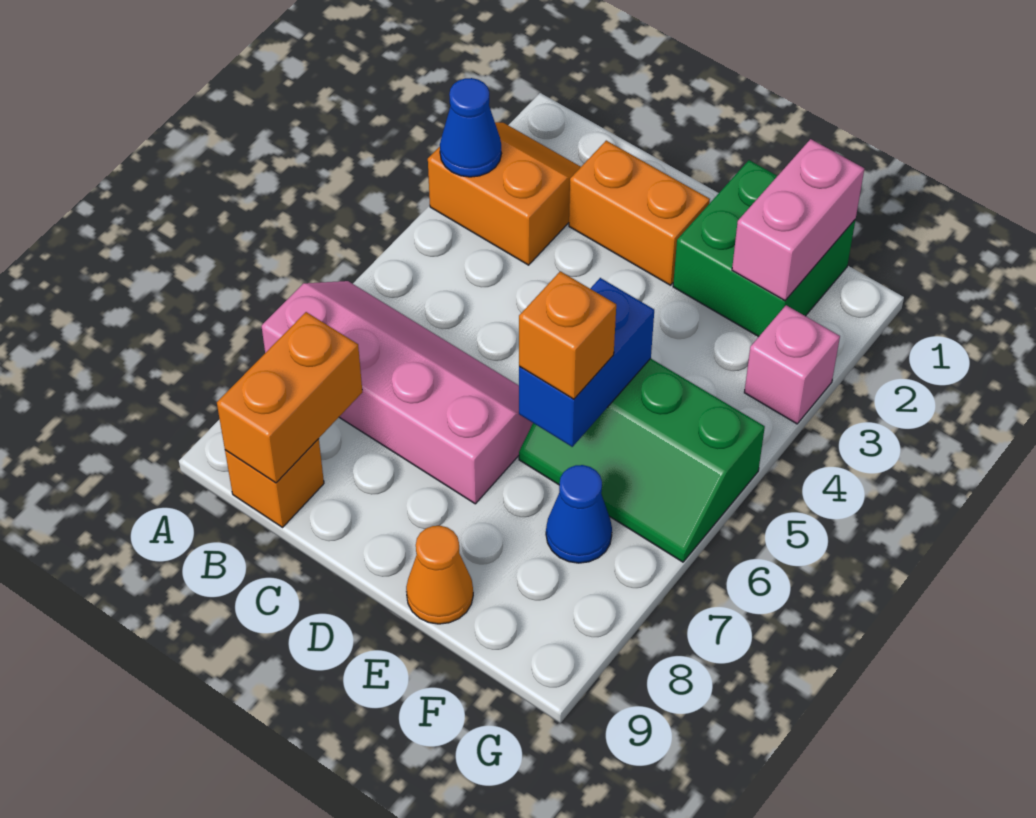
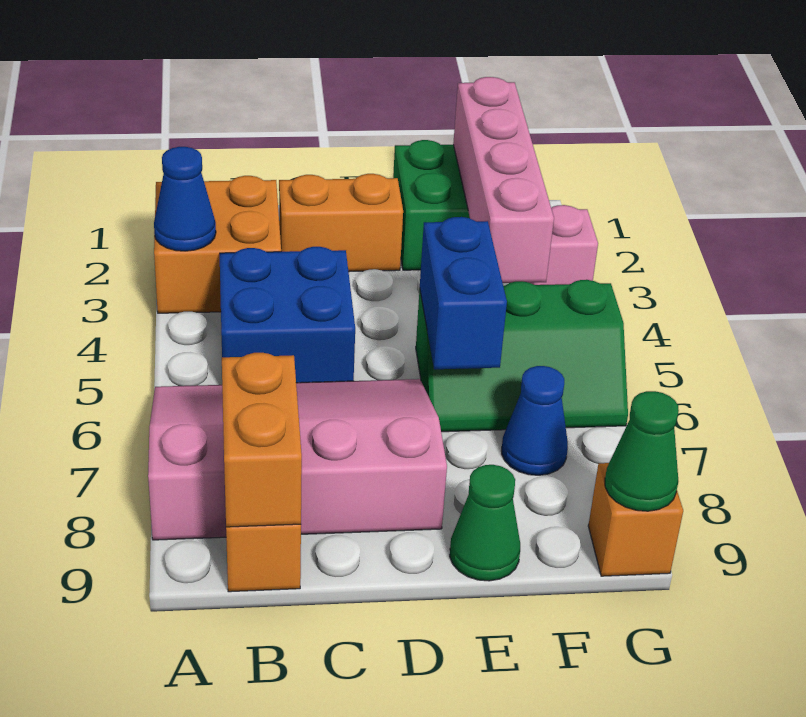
orange 2x2 slope [428,122,580,265] -> orange 2x2 brick [154,176,281,313]
pink 2x4 slope [261,281,533,504] -> pink 3x4 slope [148,379,447,540]
none -> blue 2x2 brick [220,247,355,383]
orange 1x1 brick [519,271,616,399] -> orange 1x1 brick moved to [588,463,683,576]
orange 1x1 cone [406,526,473,624] -> green 1x1 cone [450,465,520,581]
pink 1x2 brick [732,139,864,301] -> pink 1x4 brick [453,77,554,283]
none -> green 1x1 cone [605,391,679,511]

